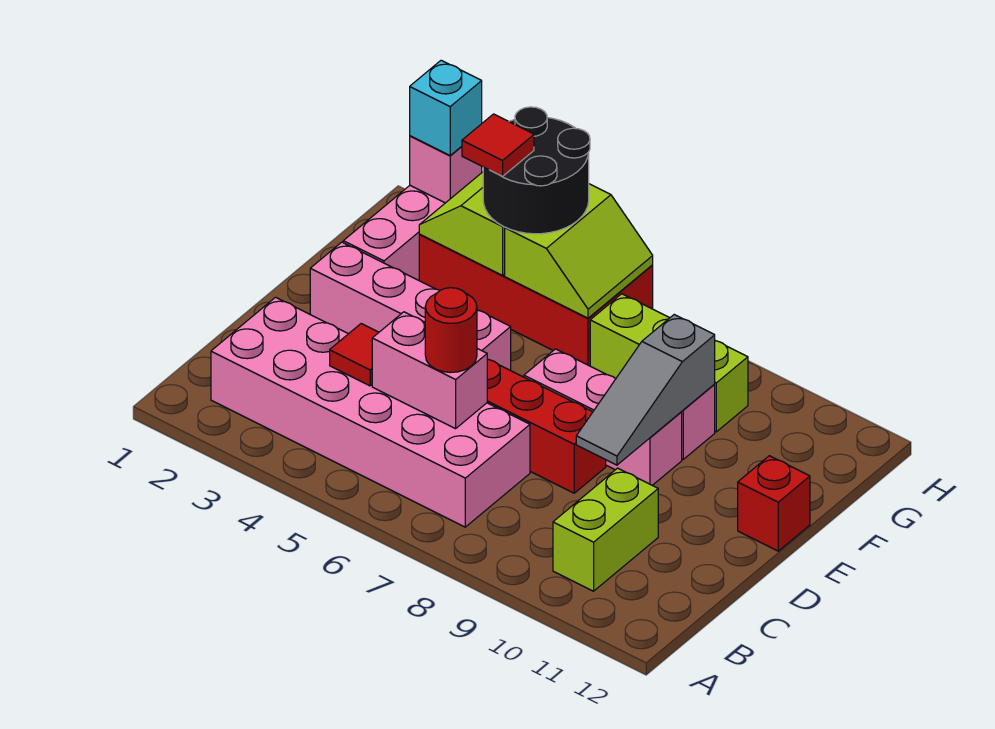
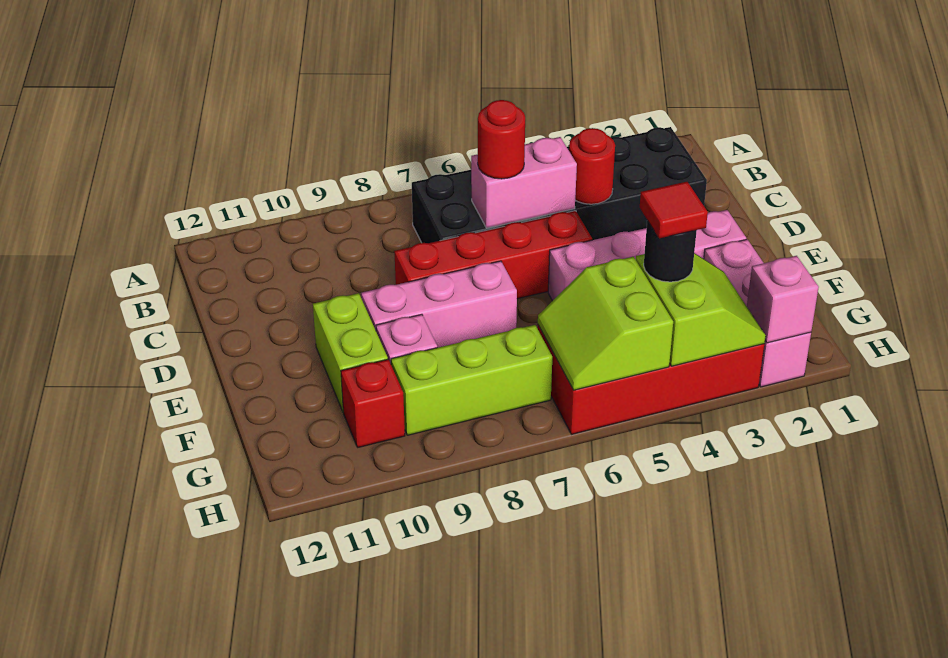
pink 2x6 brick [211,297,530,527] -> black 2x6 brick [412,127,707,243]
lime 1x2 brick [553,468,658,591] -> lime 1x2 brick moved to [313,293,388,411]
red 1x1 tile [330,324,379,386] -> red 1x1 round brick [569,128,615,204]
grey 1x3 slope [576,315,715,465] -> none
red 1x1 brick [738,456,810,551] -> red 1x1 brick moved to [341,359,405,447]
black 2x2 round brick [483,107,590,234] -> black 1x1 round brick [644,220,697,282]
cyan 1x1 brick [410,60,482,156] -> none

